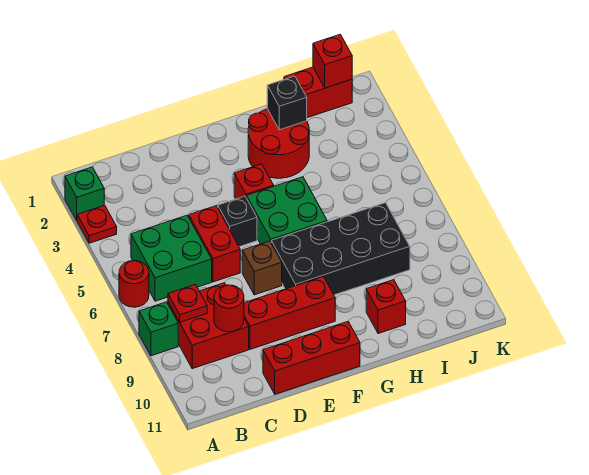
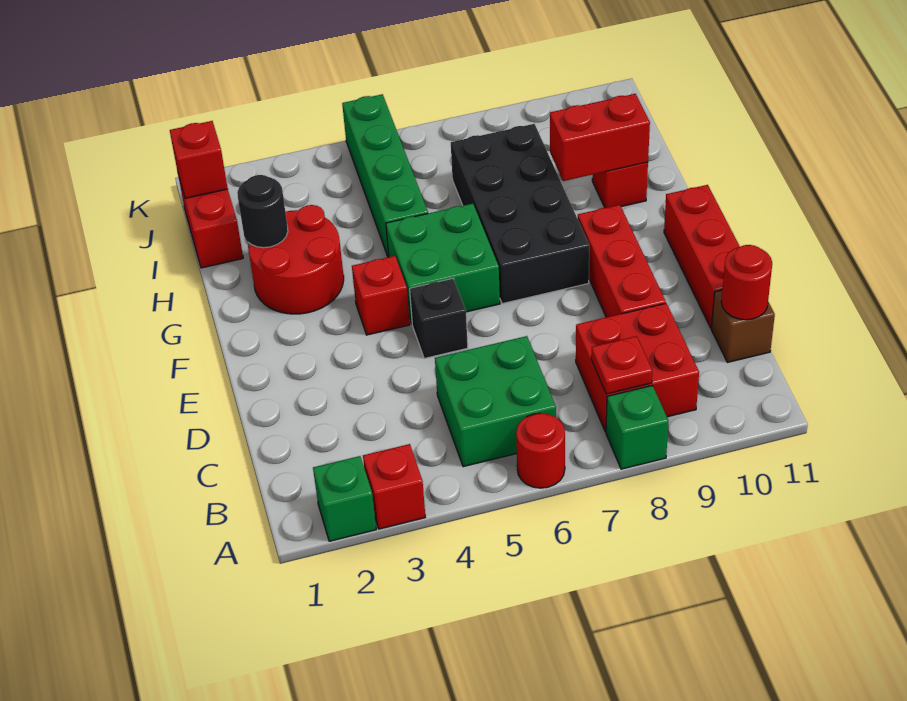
red 1x1 plate [77,205,117,243] -> red 1x1 brick [363,444,425,529]
red 1x1 round brick [214,285,244,332] -> red 1x1 round brick moved to [721,245,772,320]
red 1x2 brick [189,206,240,282] -> red 1x2 brick moved to [550,94,650,181]
brown 1x1 brick [242,241,282,295] -> brown 1x1 brick moved to [711,290,775,362]
black 1x1 brick [267,76,307,130] -> black 1x1 round brick [237,175,288,248]
none -> green 1x4 brick [342,94,428,257]

